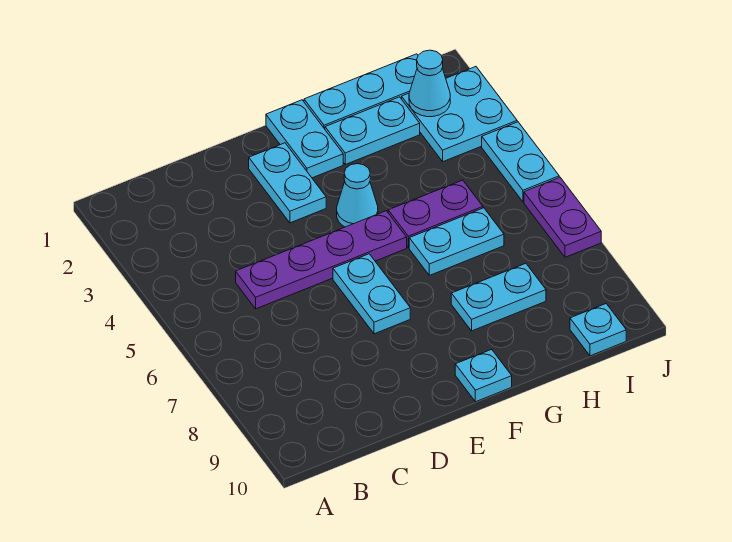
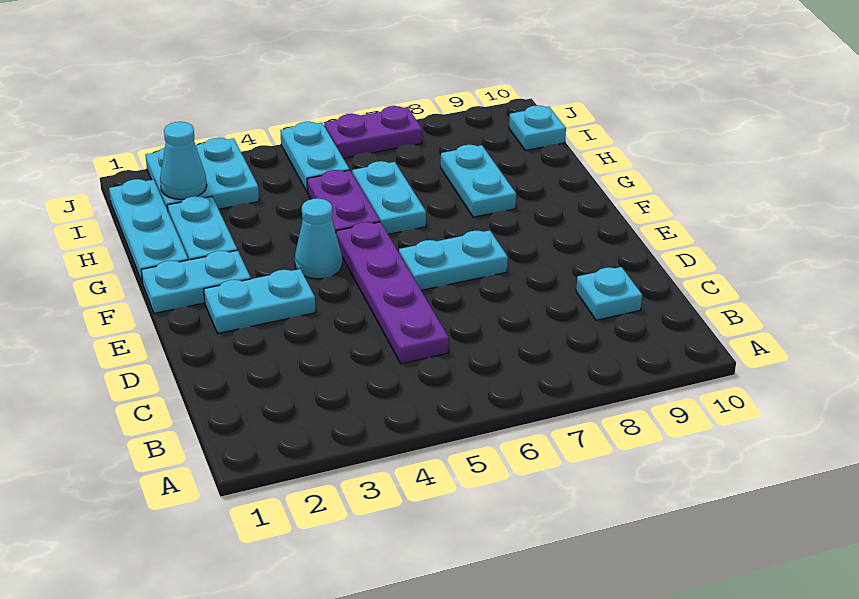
cyan 1x1 plate [455,349,512,402] -> cyan 1x1 plate moved to [576,267,642,320]
cyan 1x2 plate [482,122,559,202] -> cyan 1x2 plate turned to [280,122,350,192]

